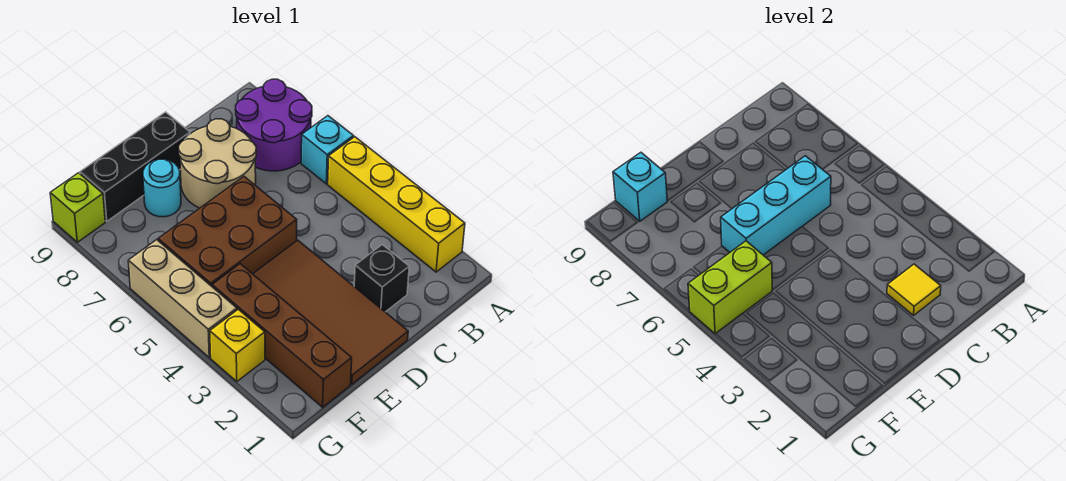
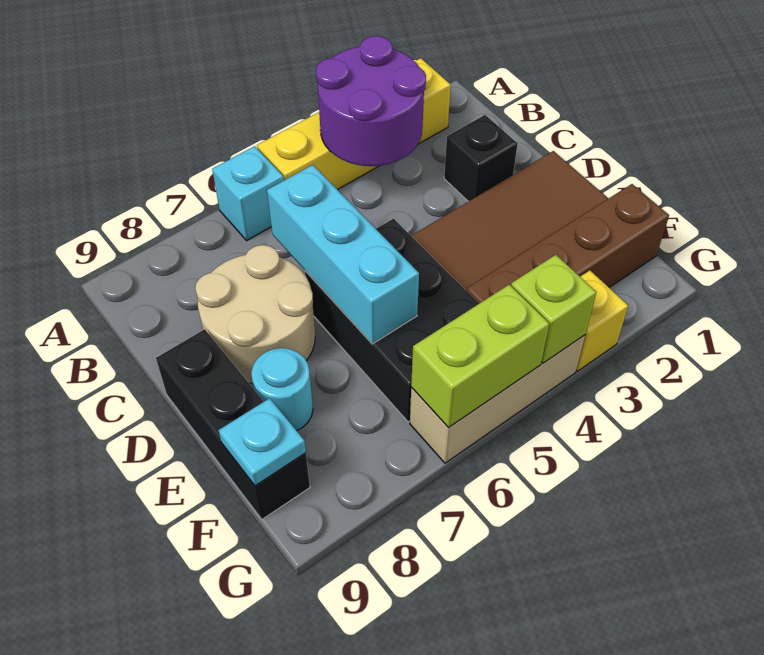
purple 2x2 round brick [236,79,312,171] -> purple 2x2 round brick moved to [316,36,426,166]
yellow 1x1 tile [887,264,941,315] -> none
brown 2x3 brick [158,177,297,286] -> black 2x3 brick [305,219,479,422]
lime 1x2 brick [688,241,772,334] -> lime 1x2 brick turned to [411,285,549,427]
cyan 1x1 brick [613,153,667,221] -> cyan 1x1 plate [219,398,306,486]
lime 1x1 brick [50,173,105,242] -> lime 1x1 brick moved to [511,255,596,363]

